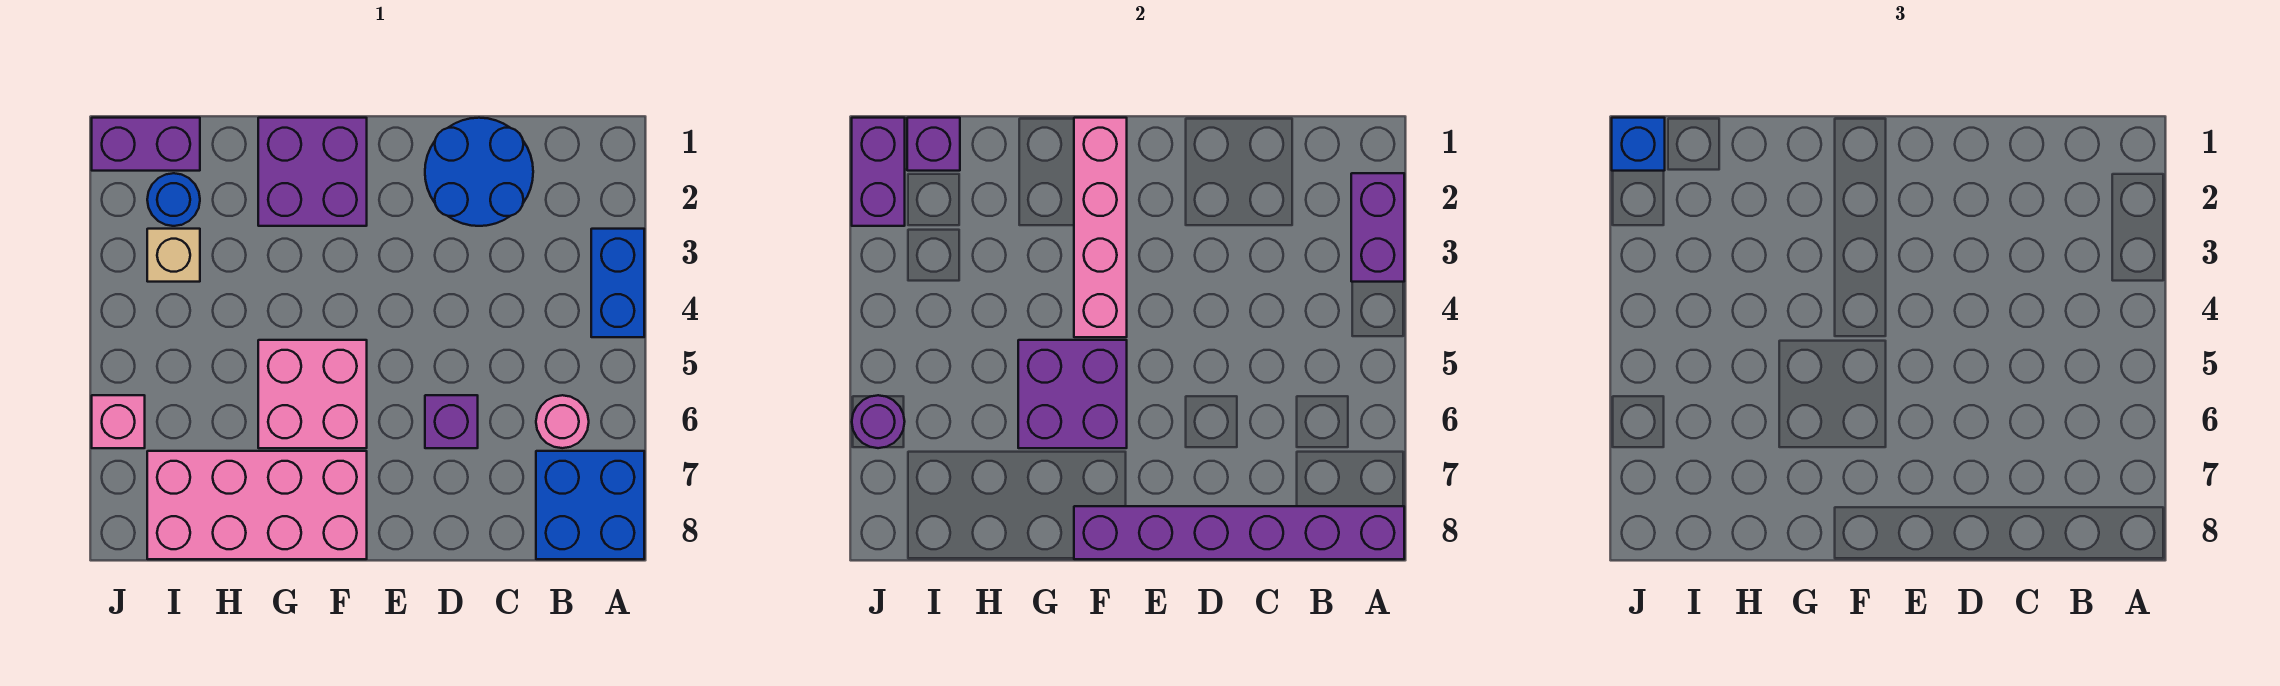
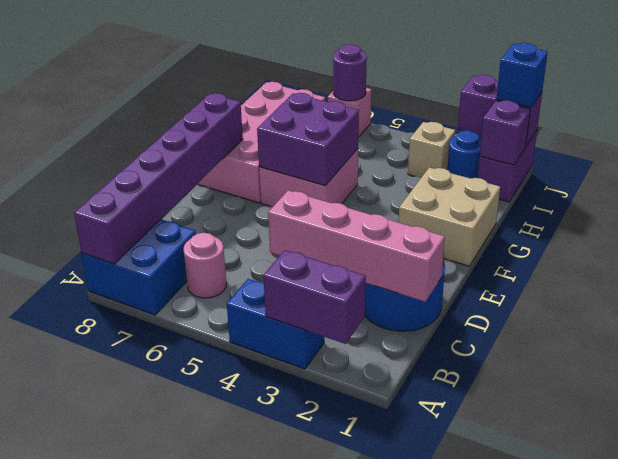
purple 1x1 brick [425,395,478,448] -> none
purple 2x2 brick [258,118,367,226] -> tan 2x2 brick [398,167,500,266]
pink 1x4 brick [1074,118,1127,337] -> pink 1x4 brick moved to [268,191,445,302]

